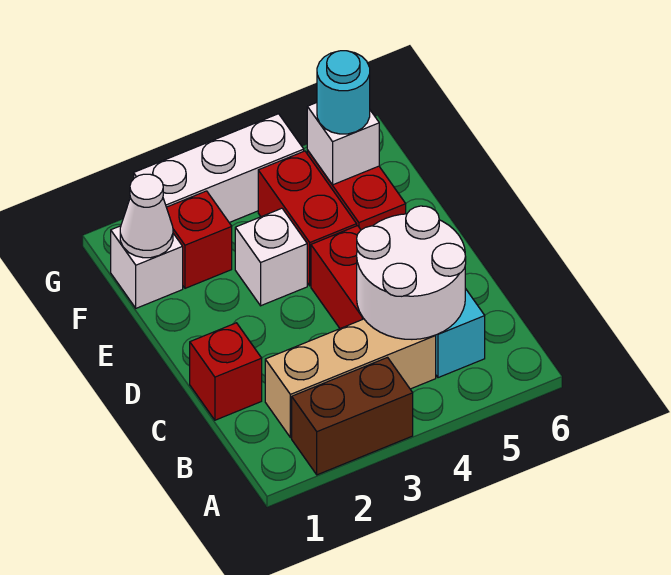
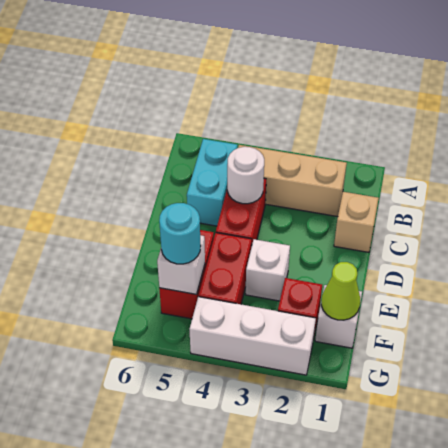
brown 1x2 brick [292,358,413,475] -> none
white 2x2 round brick [357,206,466,339] -> white 1x1 round brick [227,147,264,204]
red 1x1 brick [190,323,262,420] -> tan 1x1 brick [334,192,379,252]
white 1x1 cone [120,174,173,258] -> lime 1x1 cone [321,262,360,320]

